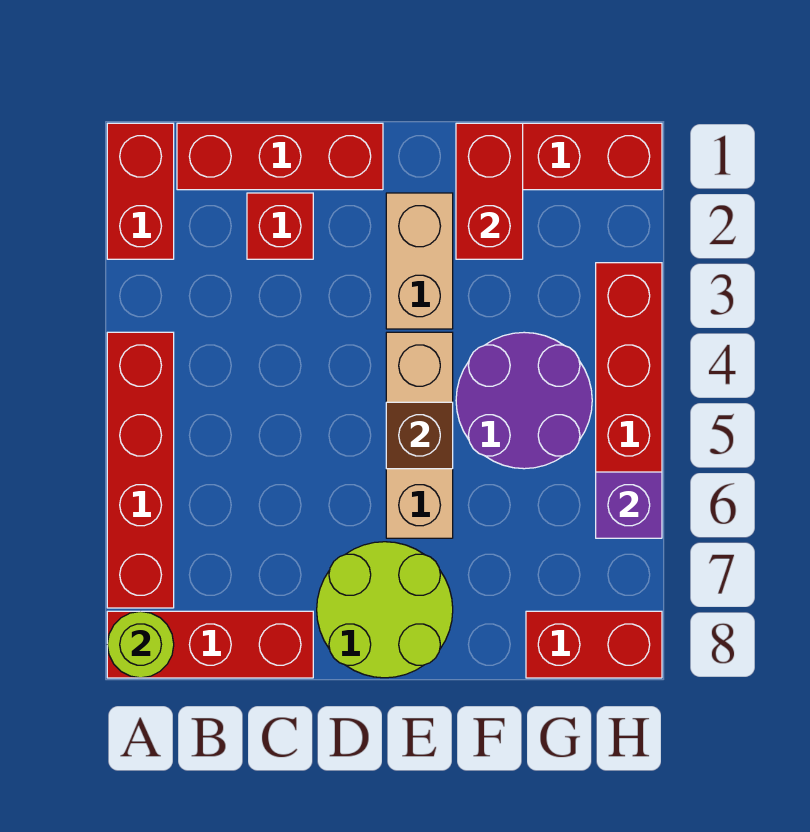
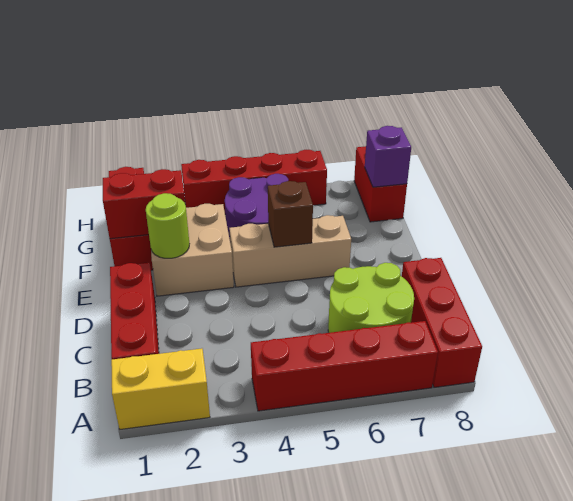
red 1x2 brick [107,123,174,259] -> yellow 1x2 brick [111,348,210,429]
lime 1x1 round brick [107,611,174,678] -> lime 1x1 round brick moved to [146,193,189,258]
red 1x1 brick [247,193,313,259] -> none
lime 2x2 round brick [317,542,453,678] -> lime 2x2 round brick moved to [328,263,414,333]
tan 1x2 brick [386,193,453,329] -> tan 2x2 brick [151,204,234,296]
purple 1x1 brick [596,472,662,538] -> purple 1x1 brick moved to [365,126,411,187]

